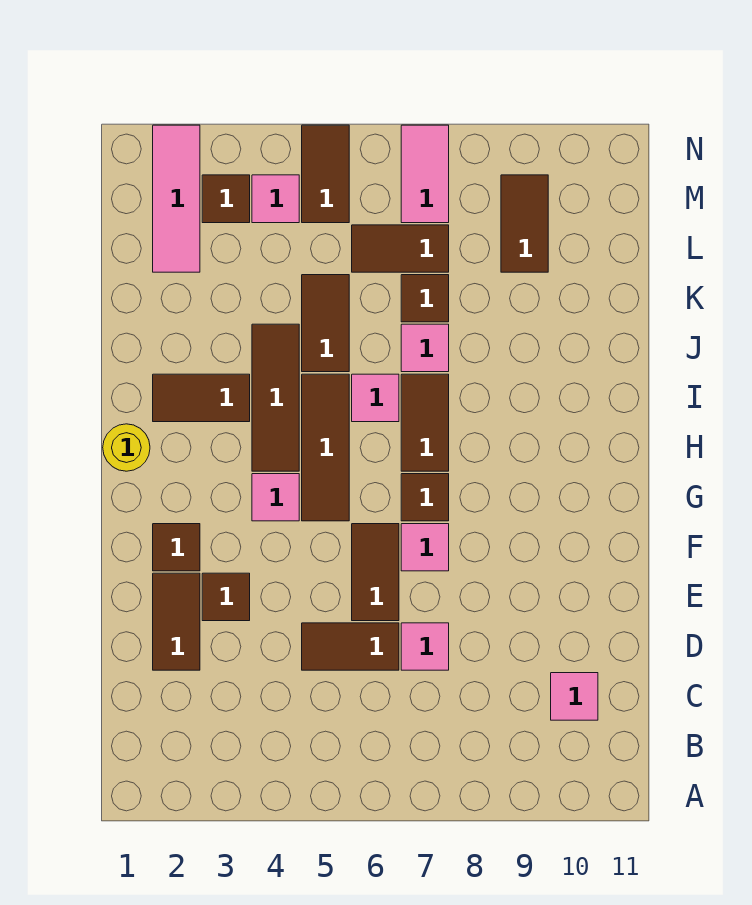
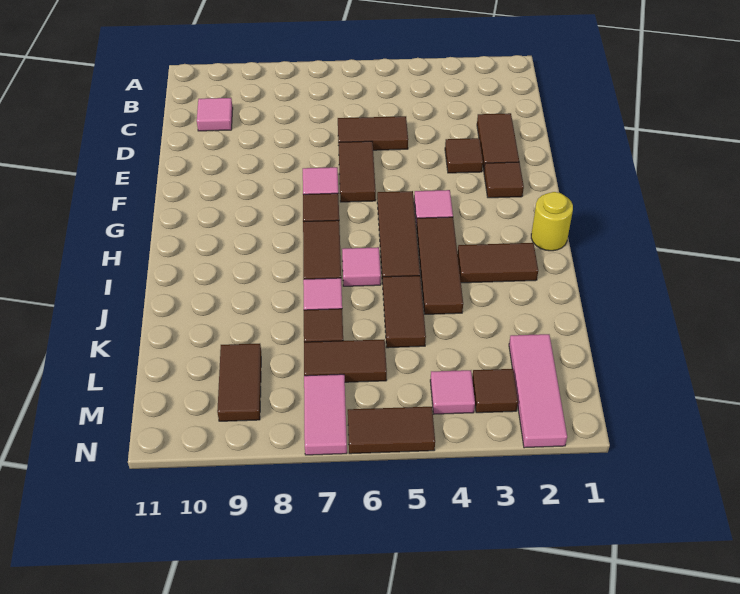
pink 1x1 tile [401,623,449,670] -> none
brown 1x2 tile [302,125,349,223] -> brown 1x2 tile turned to [348,407,435,454]

